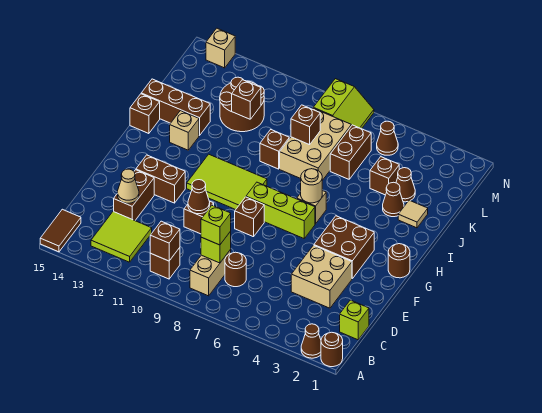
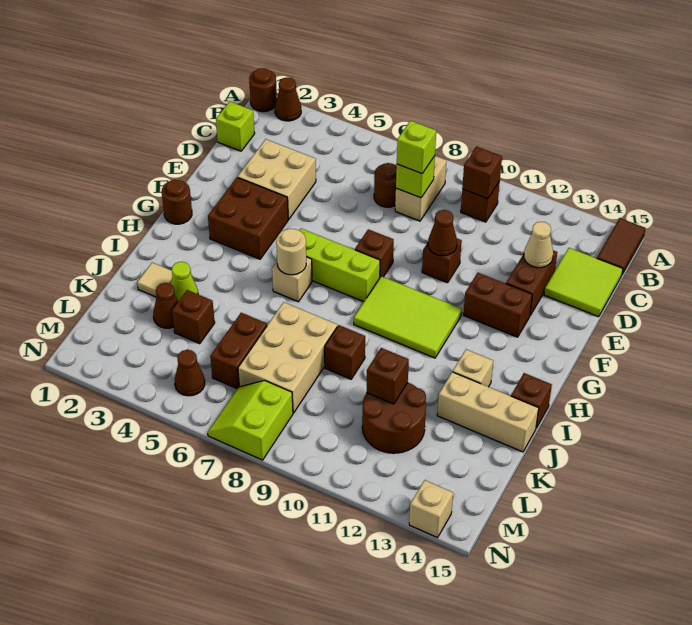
lime 2x2 tile [91,211,152,262] -> lime 2x2 tile moved to [544,248,623,317]
brown 1x1 cone [383,182,404,217] -> lime 1x1 cone [171,262,198,301]
brown 1x3 brick [141,79,210,135] -> tan 1x3 brick [437,372,539,452]
brown 1x1 brick [291,105,320,145] -> none

